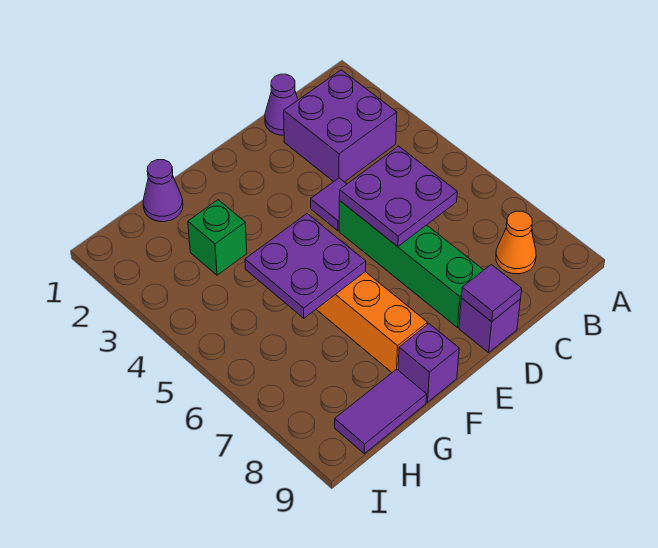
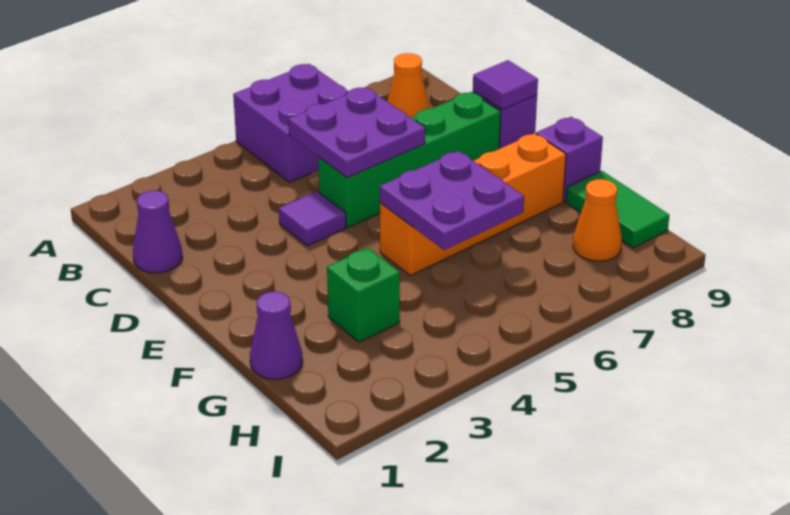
purple 2x2 brick [284,70,397,182] -> purple 2x2 brick moved to [233,64,348,182]
purple 1x2 tile [335,369,427,454] -> green 1x2 tile [566,171,669,248]
none -> orange 1x1 cone [573,179,622,261]

